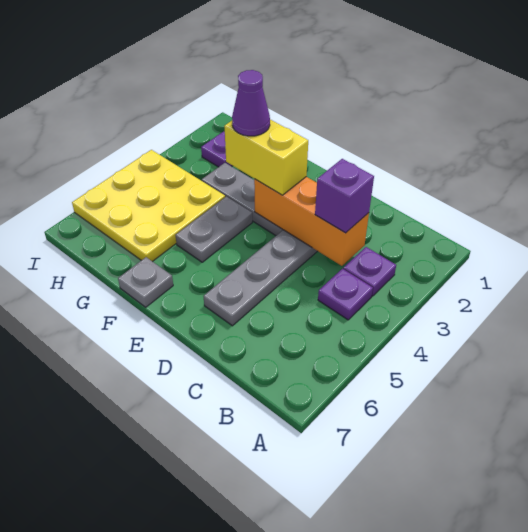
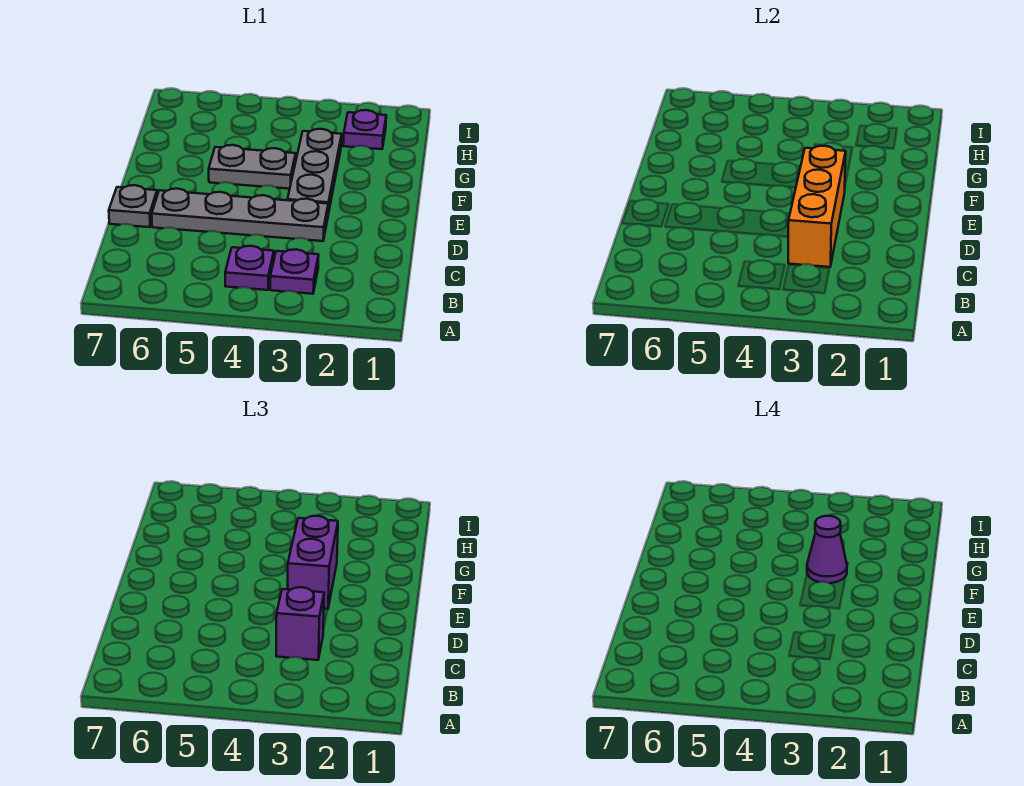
yellow 1x2 brick [224,120,308,195] -> purple 1x2 brick [288,516,338,609]
grey 1x1 plate [118,257,173,307] -> grey 1x1 plate moved to [109,185,157,227]
yellow 3x3 plate [72,150,225,262] -> none

